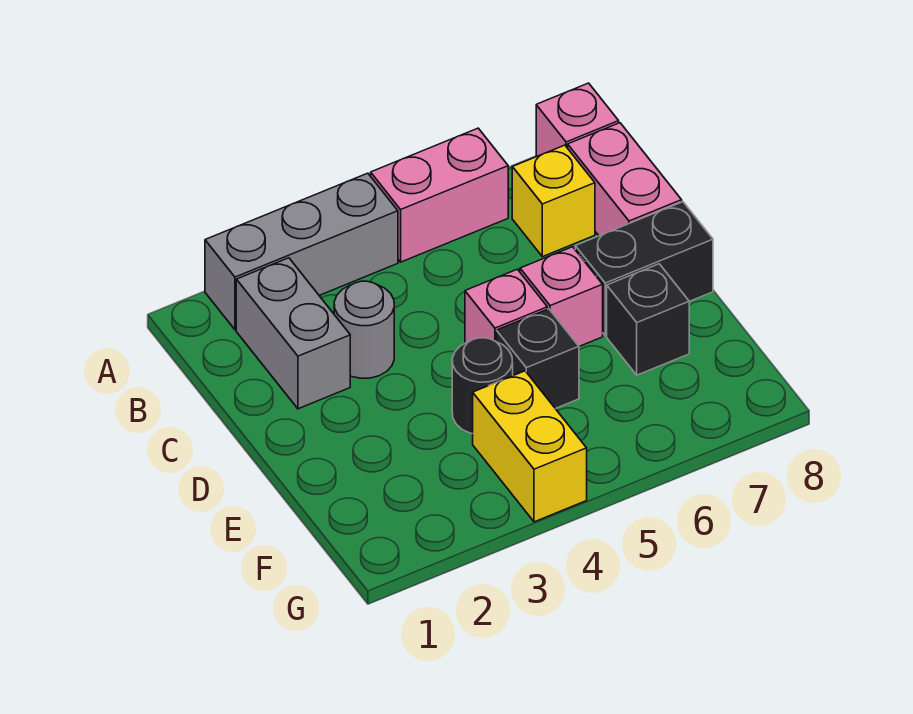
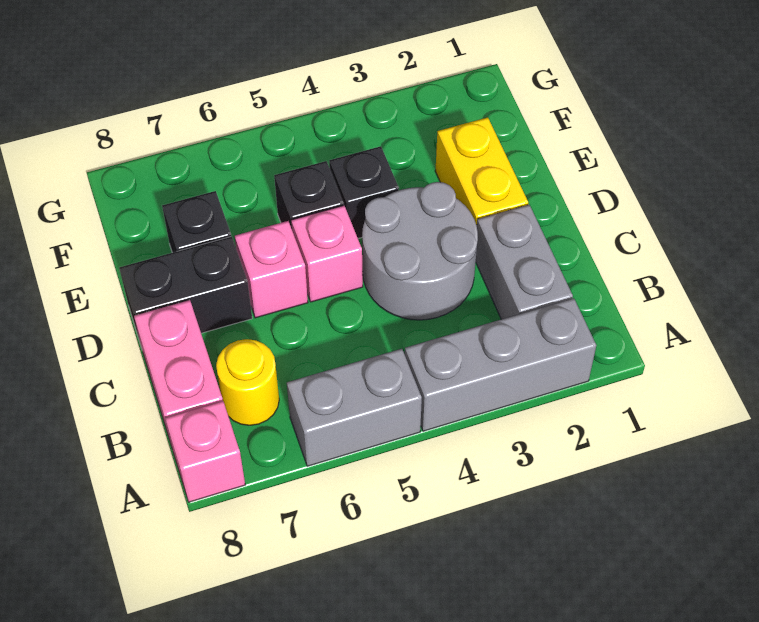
pink 1x2 brick [371,128,508,262] -> grey 1x2 brick [287,349,422,466]
yellow 1x1 brick [512,145,595,257] -> yellow 1x1 round brick [216,339,279,425]
grey 1x1 round brick [334,281,394,378] -> grey 2x2 round brick [362,182,478,320]
black 1x1 round brick [452,338,513,434] -> black 1x1 brick [329,146,399,238]
yellow 1x2 brick [473,371,587,522] -> yellow 1x2 brick moved to [435,117,528,225]

